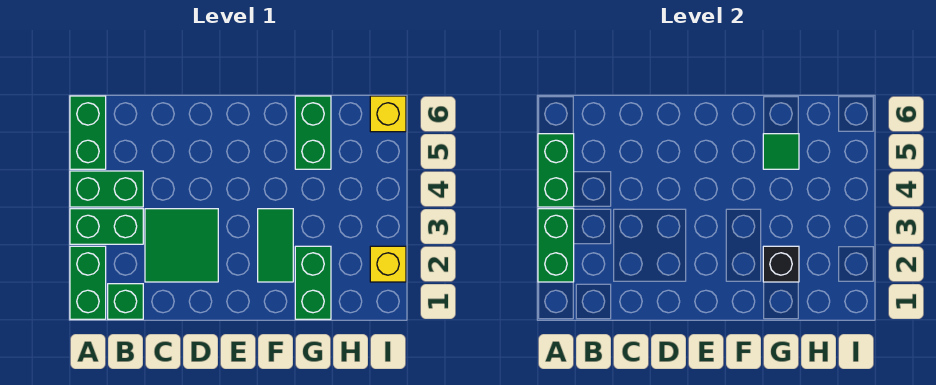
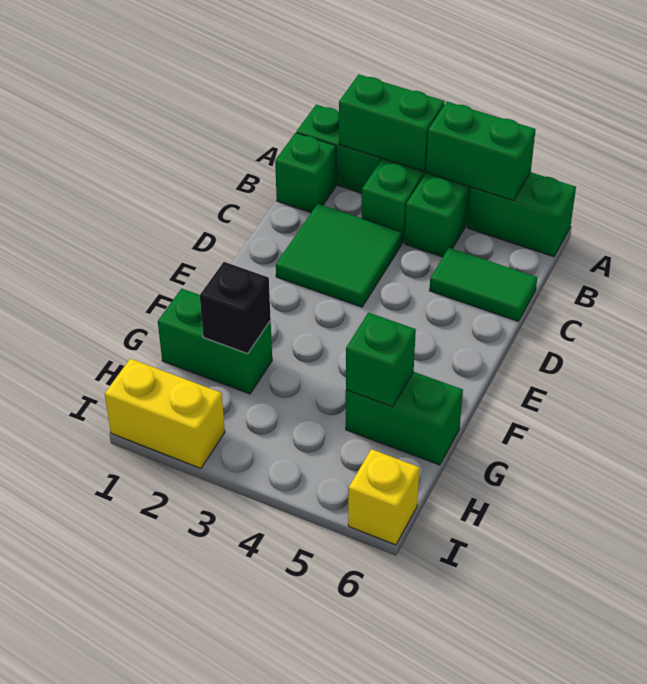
green 1x2 tile [258,209,293,282] -> green 1x2 tile moved to [429,248,537,321]
green 1x1 tile [763,134,799,169] -> green 1x1 brick [346,312,416,407]
yellow 1x1 brick [370,246,406,282] -> yellow 1x2 brick [105,359,225,468]

